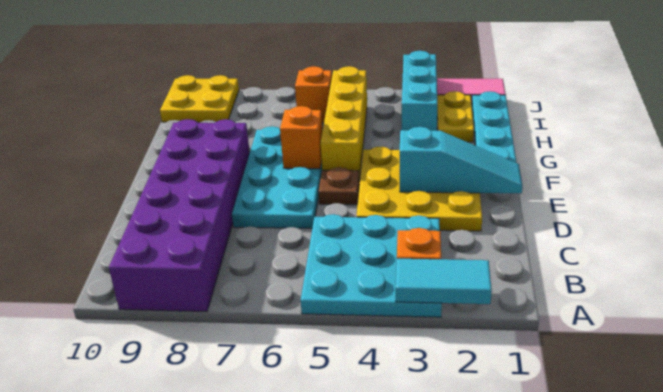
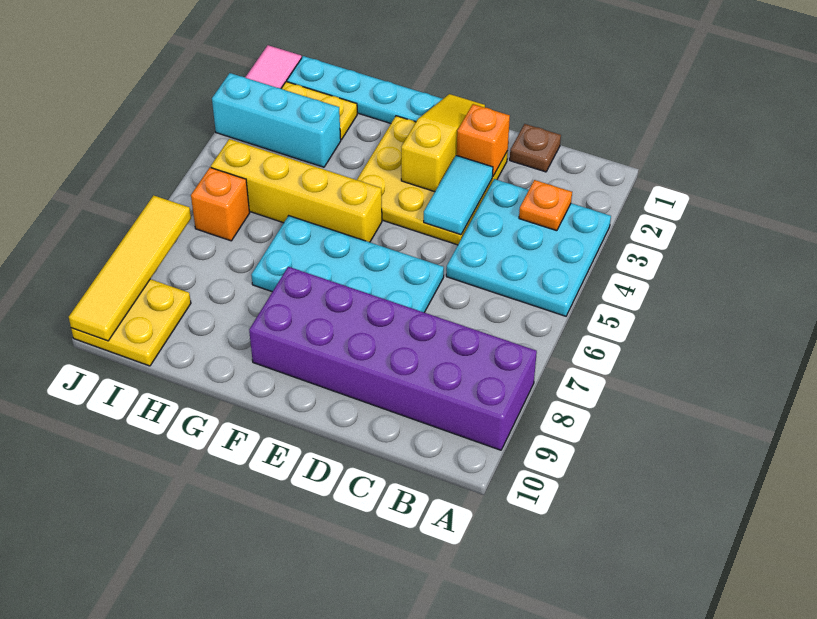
cyan 1x2 tile [396,259,492,304] -> cyan 1x2 tile moved to [424,155,493,235]
cyan 1x3 slope [400,127,522,193] -> yellow 1x3 slope [401,94,485,192]
brown 1x1 plate [318,167,359,205] -> brown 1x1 plate moved to [510,124,561,172]
orange 1x1 brick [280,106,323,169] -> orange 1x1 brick moved to [457,104,510,176]
none -> yellow 1x4 tile [69,195,191,341]

